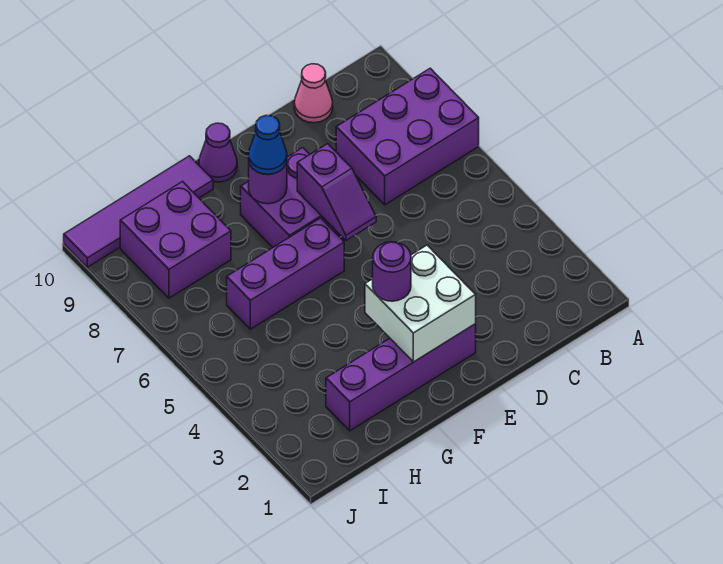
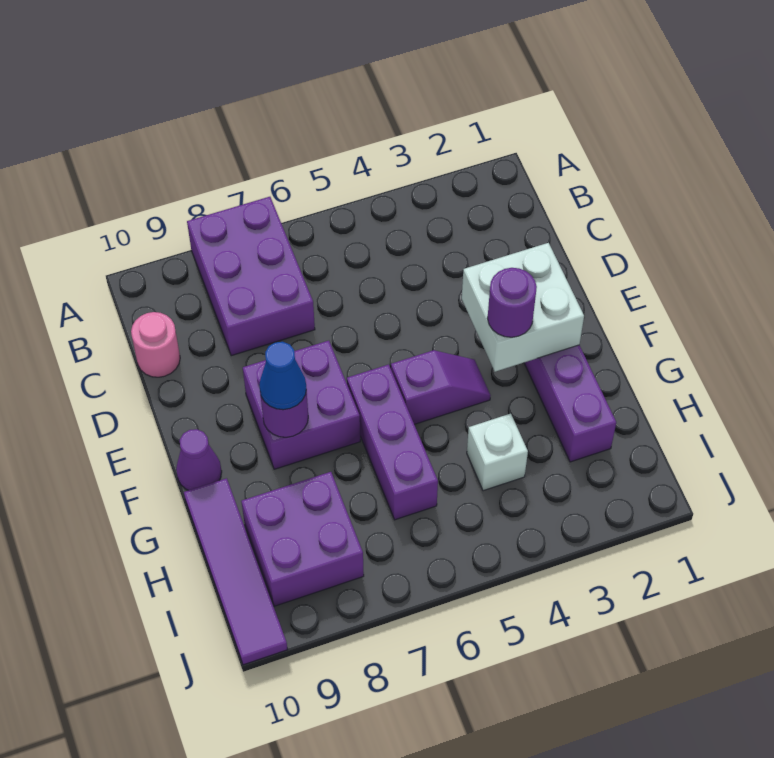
pink 1x1 cone [294,64,333,123] -> pink 1x1 round brick [131,312,180,377]
purple 1x2 slope [297,144,376,240] -> purple 1x2 slope moved to [391,350,491,424]
none -> white 1x1 brick [467,414,528,491]

